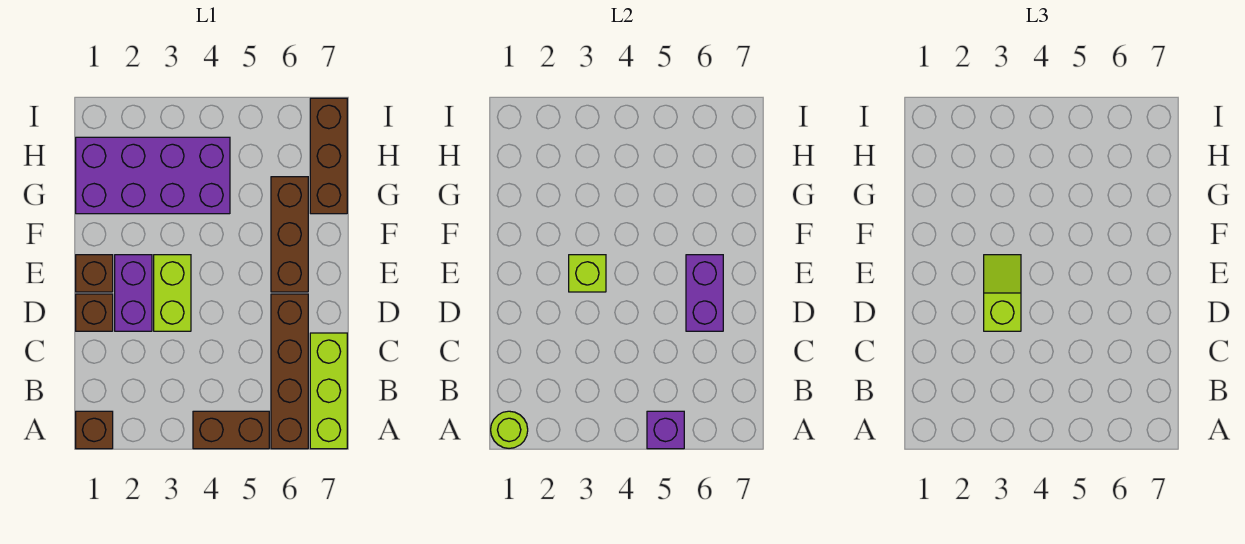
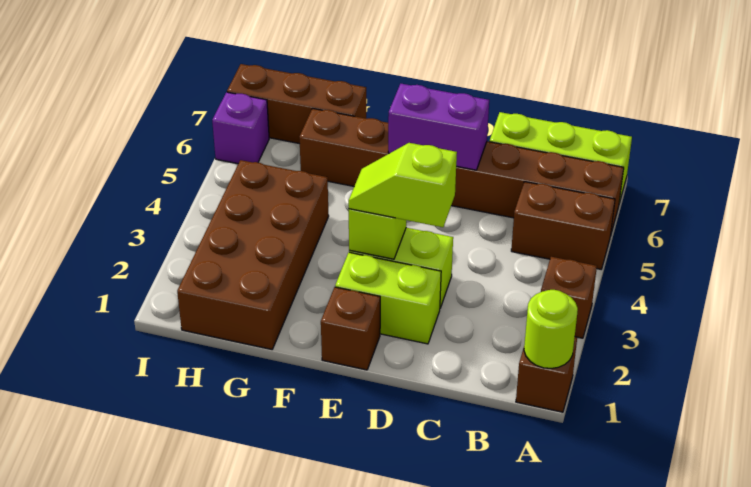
brown 1x2 brick [193,411,269,449] -> brown 1x2 brick turned to [511,182,615,269]
purple 1x1 brick [647,411,684,449] -> purple 1x1 brick moved to [212,92,269,164]
brown 1x1 brick [76,294,113,331] -> brown 1x1 brick moved to [541,257,597,338]
purple 1x2 brick [115,255,152,331] -> lime 1x2 brick [335,252,441,344]
purple 2x4 brick [76,137,230,214] -> brown 2x4 brick [177,160,329,349]

